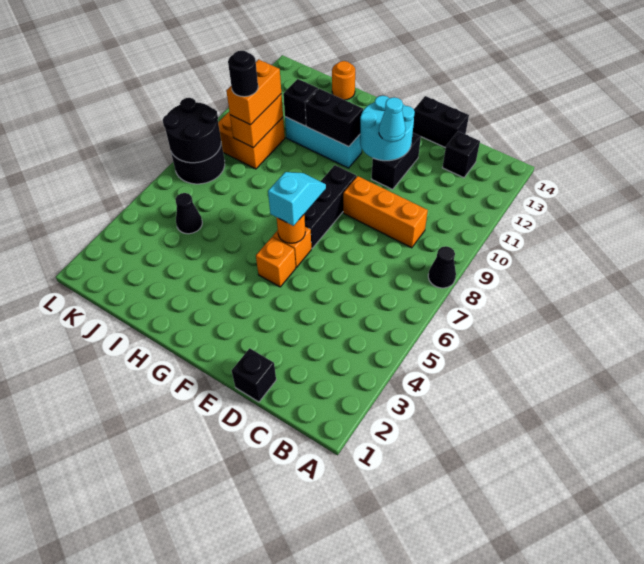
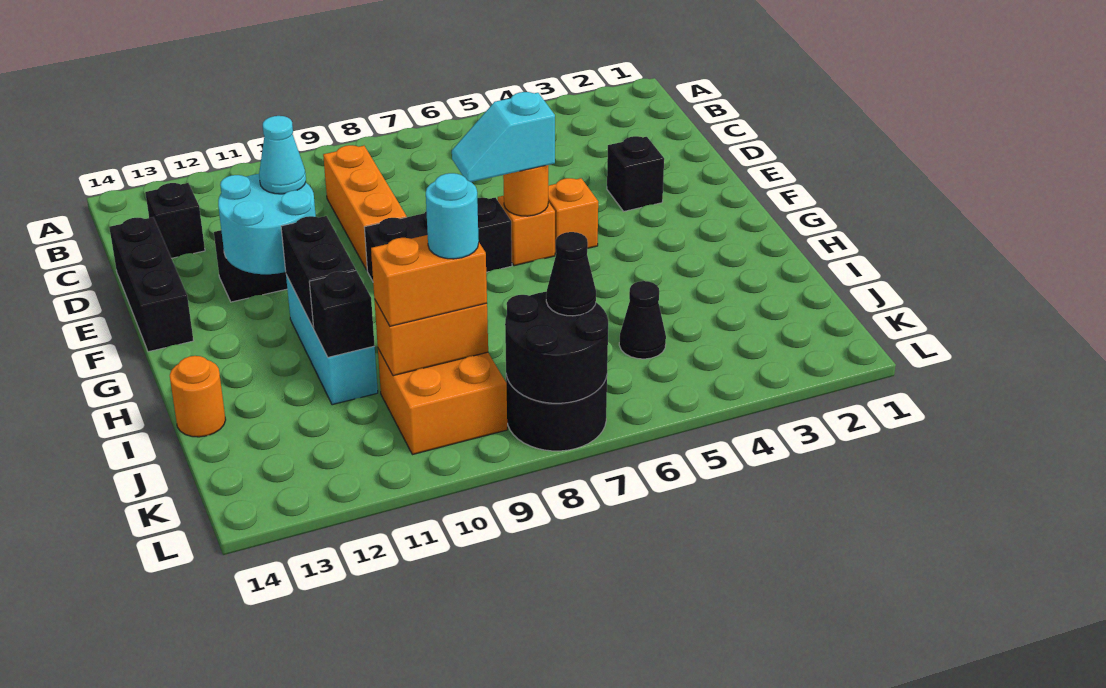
black 1x1 cone [428,246,456,288] -> black 1x1 cone moved to [546,232,596,316]
black 1x1 brick [232,348,276,402] -> black 1x1 brick moved to [607,136,664,211]
black 1x2 brick [413,96,469,148] -> black 1x3 brick [109,217,194,352]
black 1x1 round brick [228,51,258,97] -> cyan 1x1 round brick [426,173,479,259]

